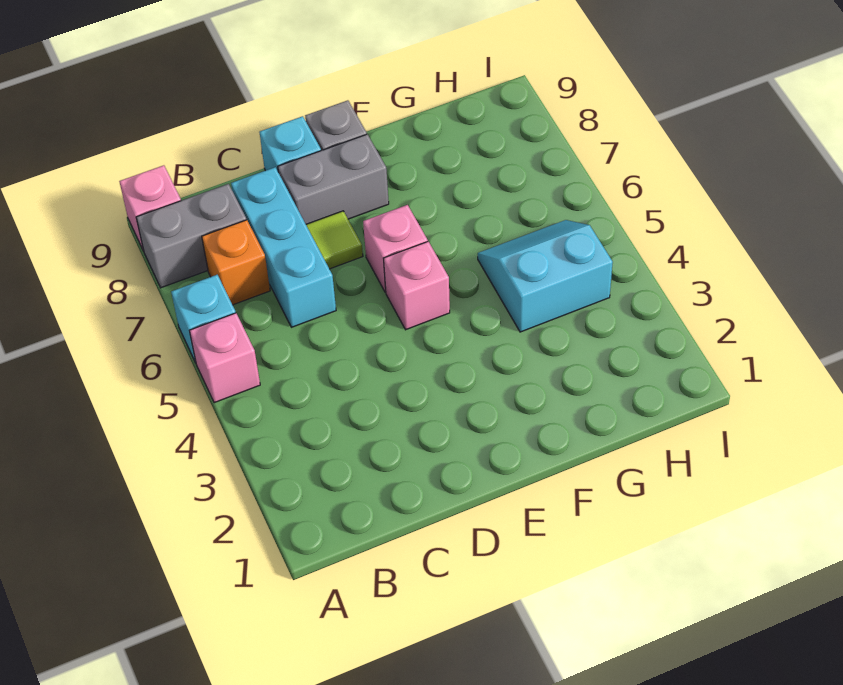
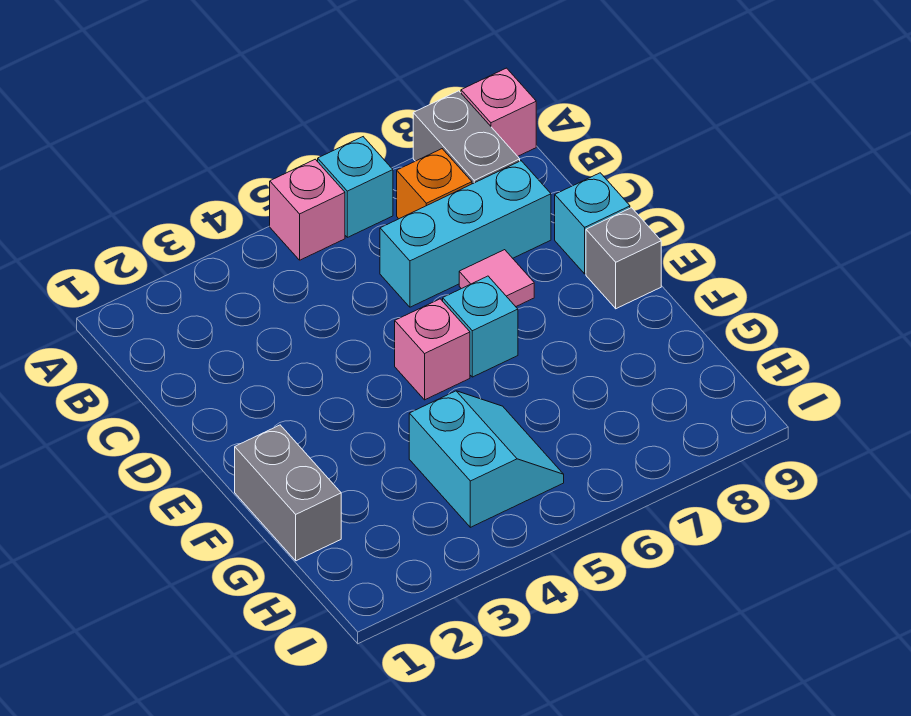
lime 1x1 tile [306,211,363,269] -> pink 1x1 tile [459,250,534,307]
grey 1x2 brick [278,134,389,224] -> grey 1x2 brick moved to [235,425,341,561]
pink 1x1 brick [363,205,428,292] -> cyan 1x1 brick [443,276,518,377]

